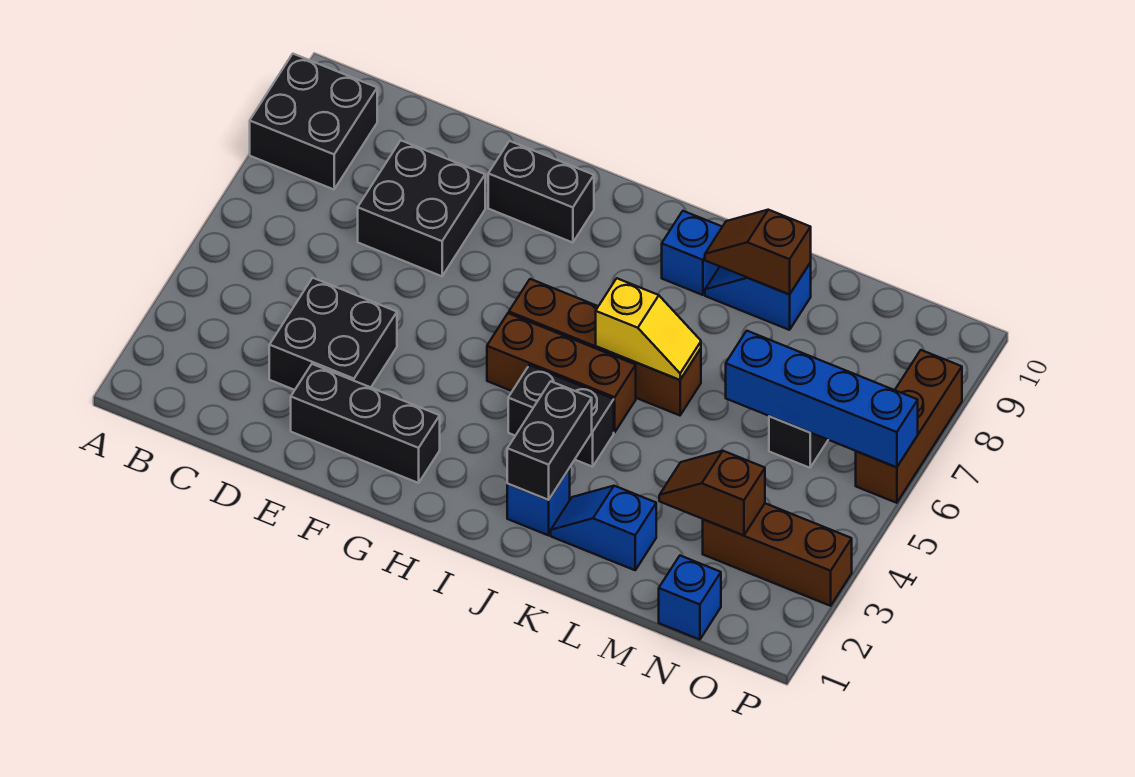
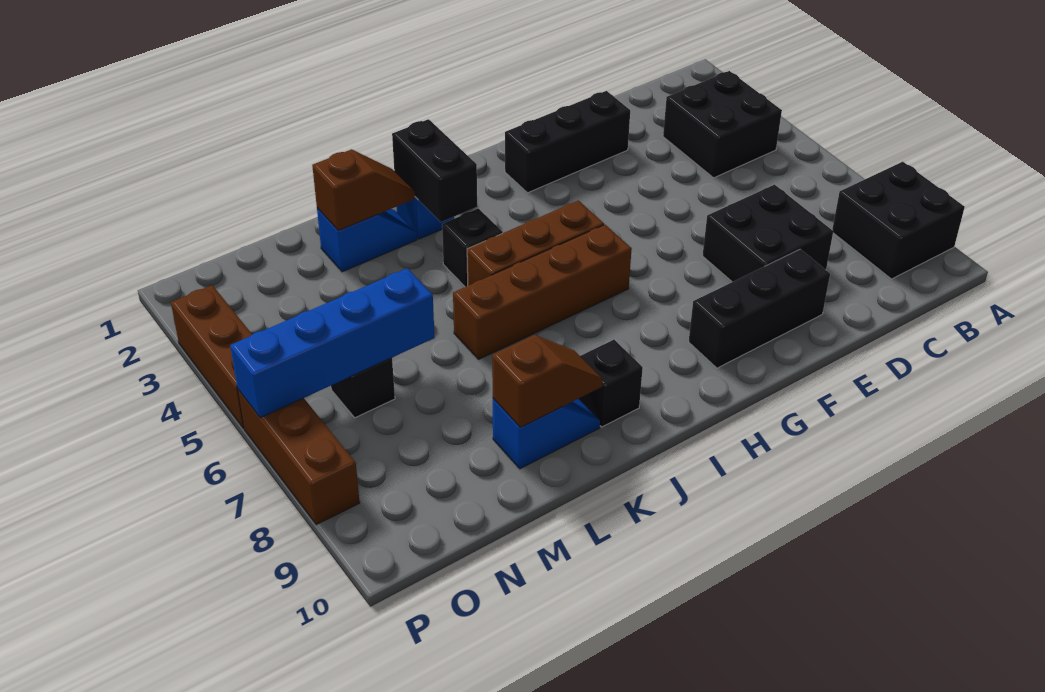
black 2x2 brick [269,278,397,390] -> black 2x2 brick moved to [663,71,782,178]
black 1x2 brick [488,141,594,243] -> black 1x3 brick [689,249,830,368]
black 1x2 brick [508,365,614,467] -> black 1x1 brick [442,209,503,287]
yellow 1x2 slope [596,278,701,380] -> none
blue 1x1 brick [662,211,722,295] -> black 1x1 brick [579,339,643,427]
brown 1x2 slope [659,451,765,535] -> brown 1x2 slope moved to [312,149,415,230]
blue 1x1 brick [659,556,721,640] -> none
brown 1x3 brick [703,503,852,606] -> brown 1x3 brick turned to [171,285,252,428]

